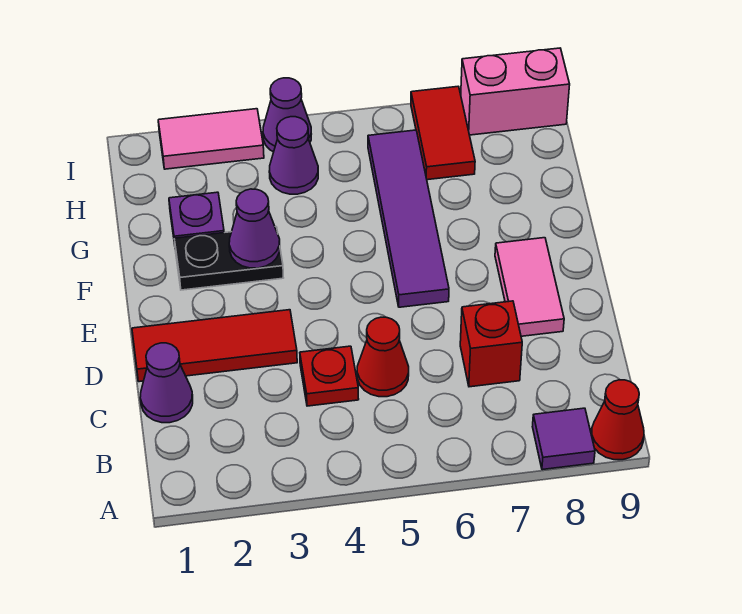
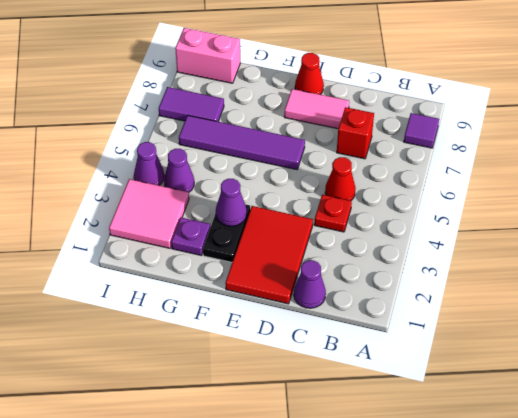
red 1x1 cone [591,380,644,460] -> red 1x1 cone moved to [295,53,324,95]
red 1x3 tile [132,310,297,382] -> red 2x3 tile [225,206,313,304]
red 1x2 tile [411,86,475,180] -> purple 1x2 tile [158,87,224,122]
pink 1x2 tile [158,109,264,169] -> pink 2x2 tile [109,179,189,248]
pink 1x2 brick [461,48,570,135] -> pink 1x2 brick turned to [175,28,240,83]

